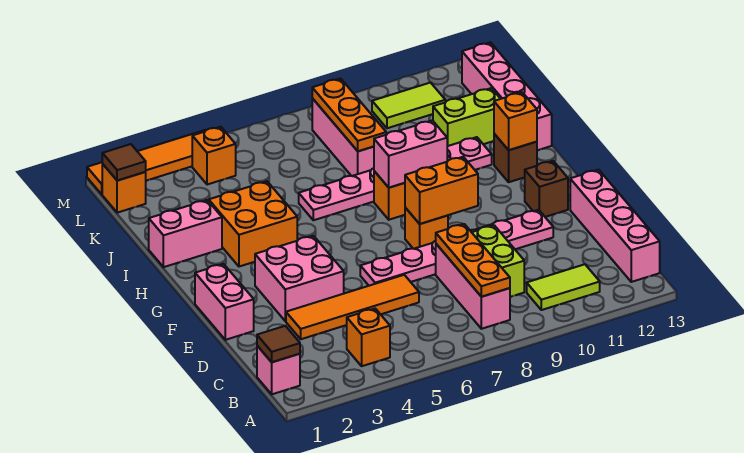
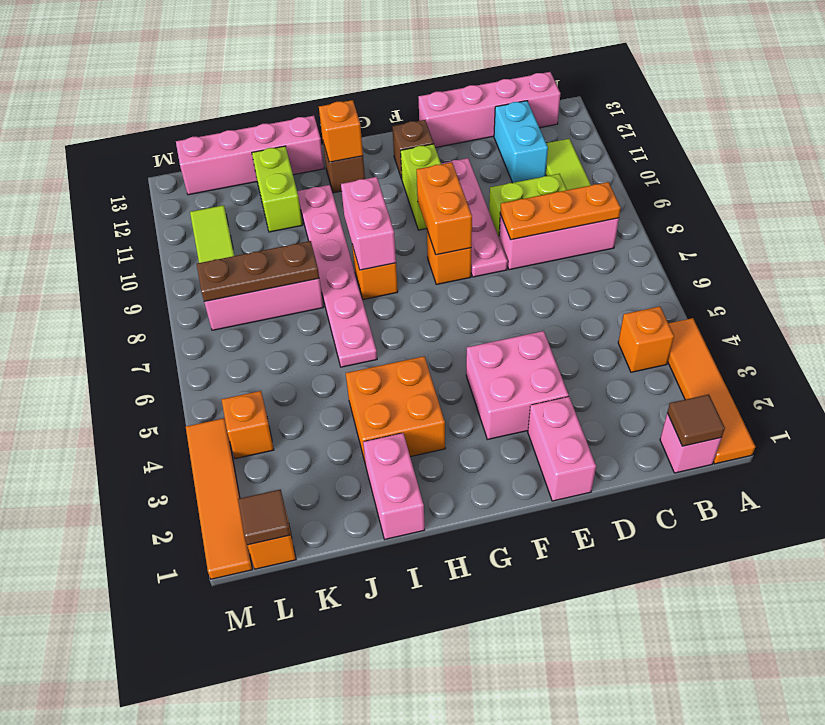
none -> cyan 1x2 brick [494,101,548,183]
orange 1x4 tile [286,275,419,339] -> orange 1x4 tile moved to [668,318,755,464]
pink 1x2 brick [195,264,254,340] -> pink 1x2 brick turned to [528,397,596,501]
pink 1x6 plate [360,210,553,286] -> pink 1x4 plate [441,158,508,277]
none -> lime 1x2 brick [401,144,441,230]
orange 1x3 plate [312,79,386,151] -> brown 1x3 plate [197,241,319,302]

